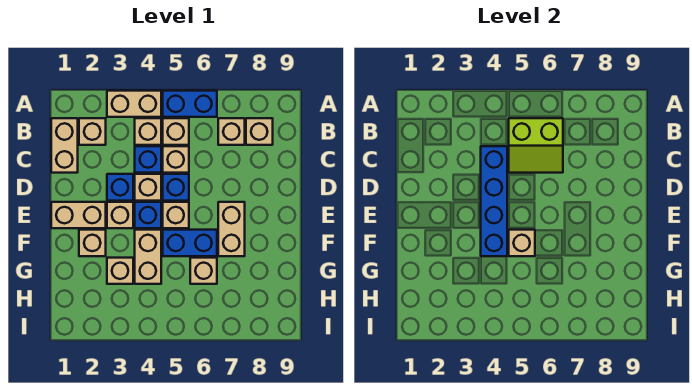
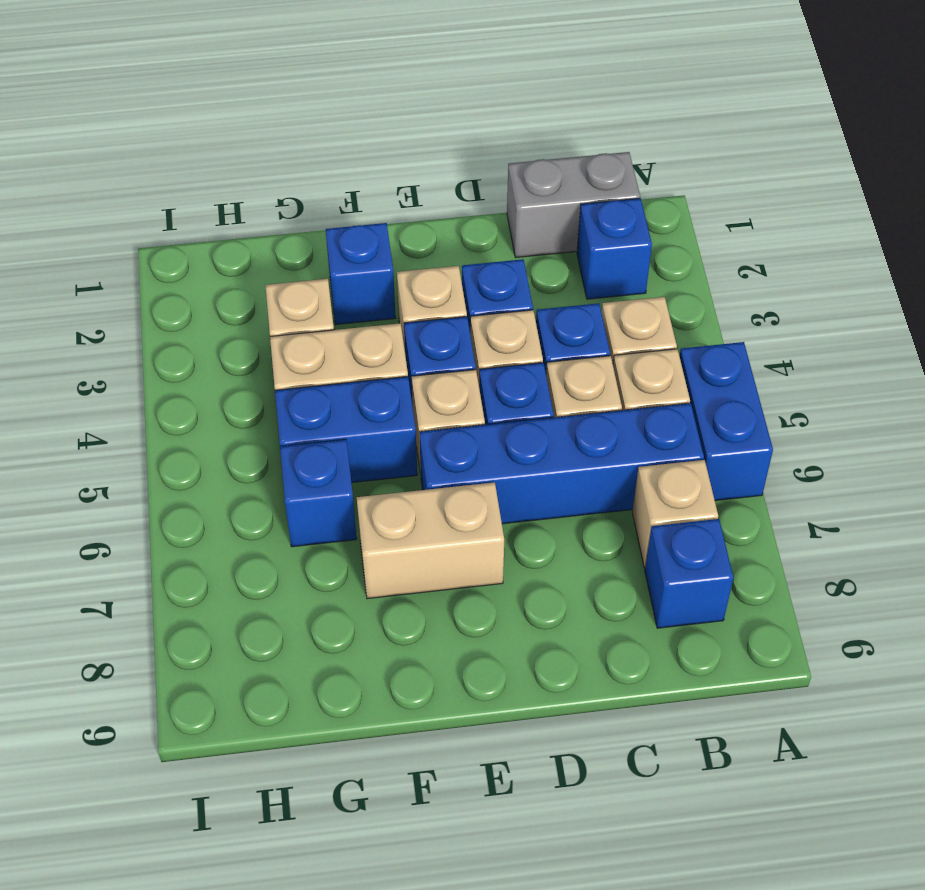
tan 1x2 brick [107,91,161,117] -> none
tan 1x2 brick [51,118,78,173] -> grey 1x2 brick [507,152,640,258]
tan 1x1 brick [79,118,106,145] -> blue 1x1 brick [577,198,652,299]
lime 2x2 slope [509,118,563,173] -> none
tan 1x1 brick [246,118,273,145] -> blue 1x1 brick [645,519,734,628]
blue 1x4 brick [481,146,507,256] -> blue 1x4 brick moved to [419,403,704,524]
tan 1x2 brick [51,202,106,228] -> none
tan 1x1 brick [79,230,106,256] -> blue 1x1 brick [326,223,396,324]
blue 1x2 brick [163,230,217,256] -> blue 1x2 brick turned to [275,377,417,483]
tan 1x1 brick [509,230,535,256] -> none
tan 1x1 brick [190,258,217,284] -> blue 1x1 brick [280,439,357,547]

